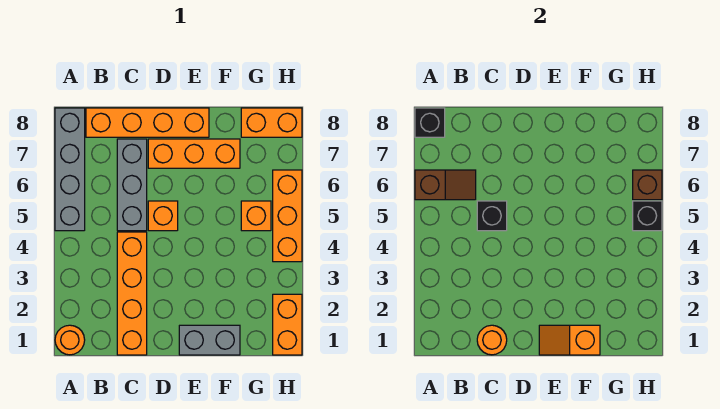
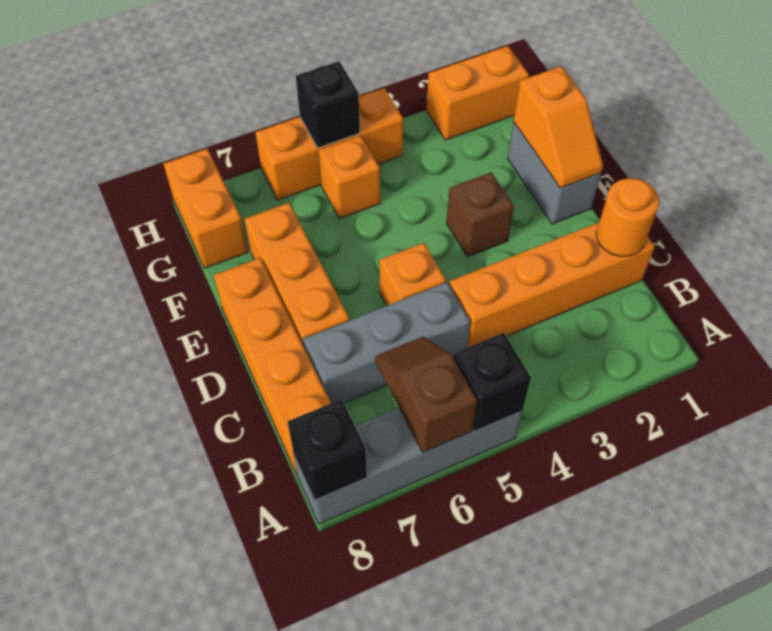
orange 1x1 round brick [55,325,85,355] -> none
black 1x1 brick [477,201,507,231] -> black 1x1 brick moved to [453,333,531,430]
brown 1x1 brick [633,170,662,200] -> brown 1x1 brick moved to [446,172,514,257]

